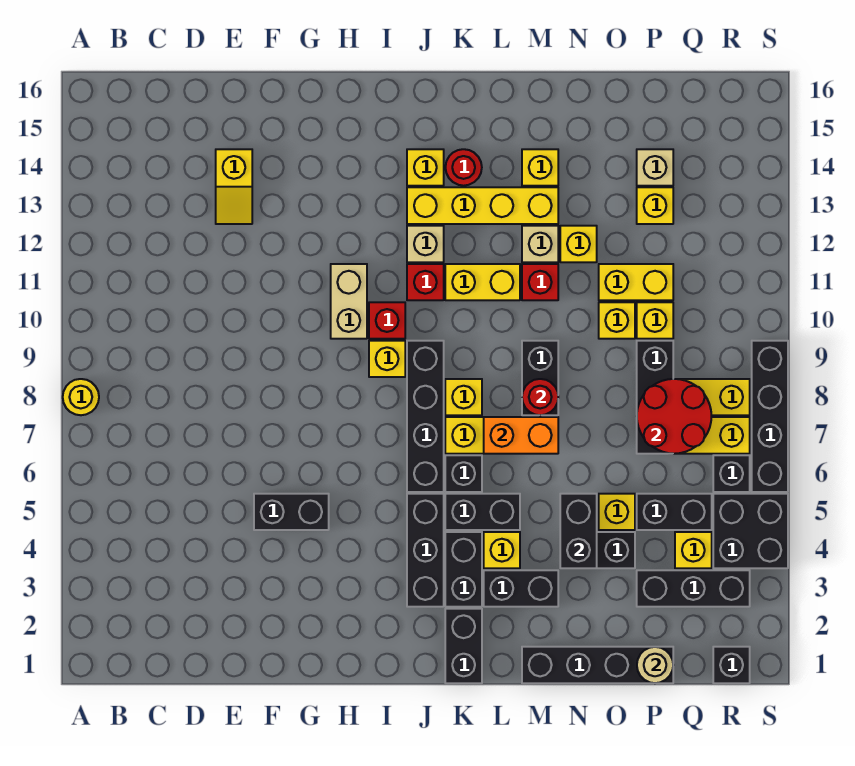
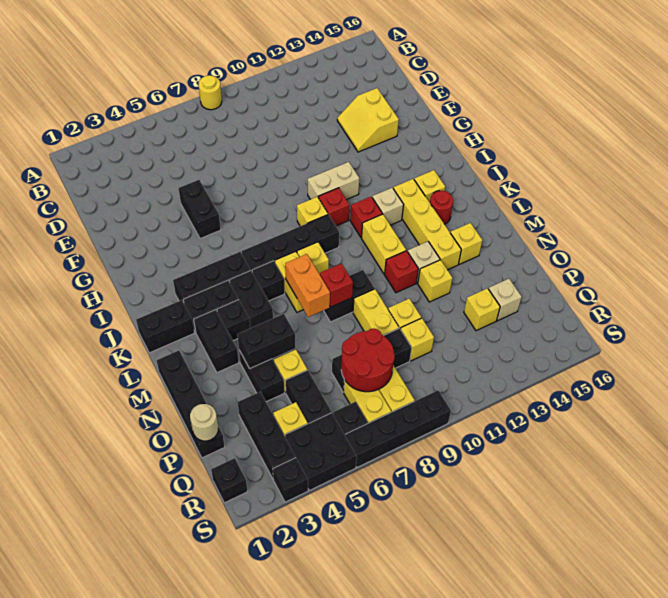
yellow 1x2 slope [216,149,252,224] -> yellow 2x2 slope [337,88,399,152]
yellow 1x1 brick [484,532,520,568] -> black 1x1 brick [217,300,250,341]
red 1x1 round brick [522,379,558,415] -> red 1x1 brick [320,264,353,307]
yellow 1x2 brick [599,264,673,300] -> yellow 1x2 brick moved to [353,289,399,336]
none -> black 1x1 brick [273,458,308,502]

